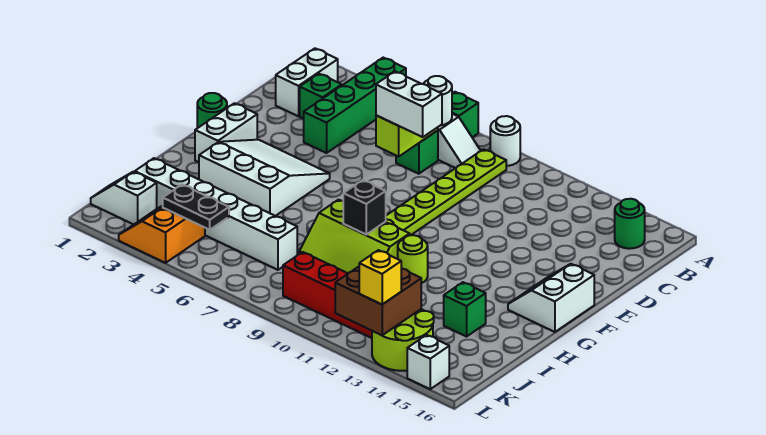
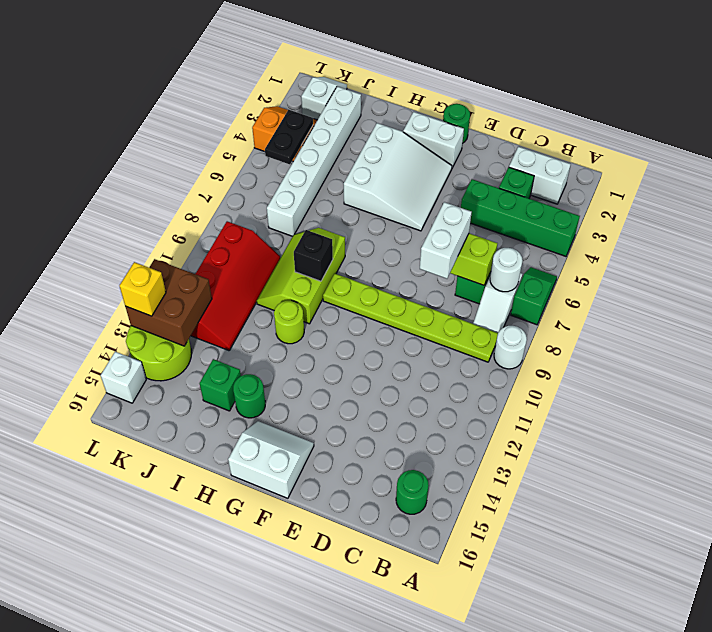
none -> green 1x1 round brick [233,374,265,418]

